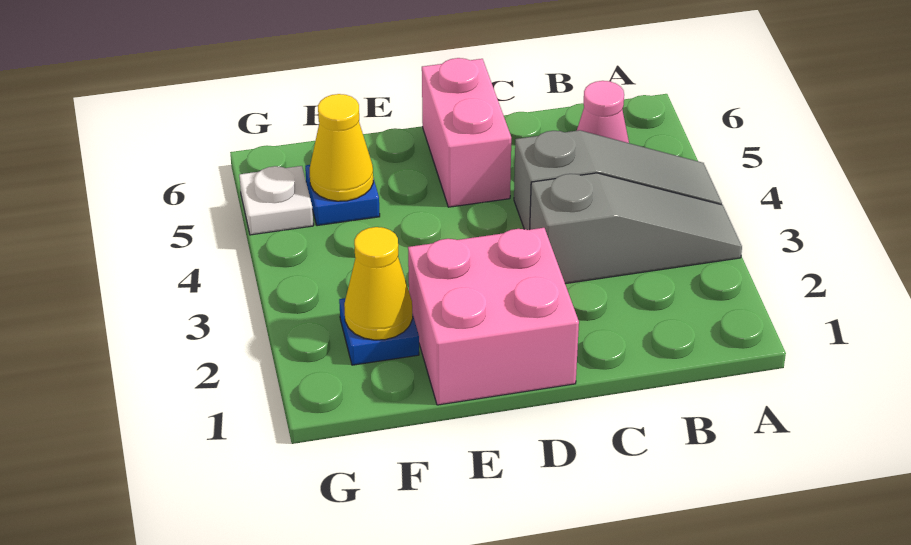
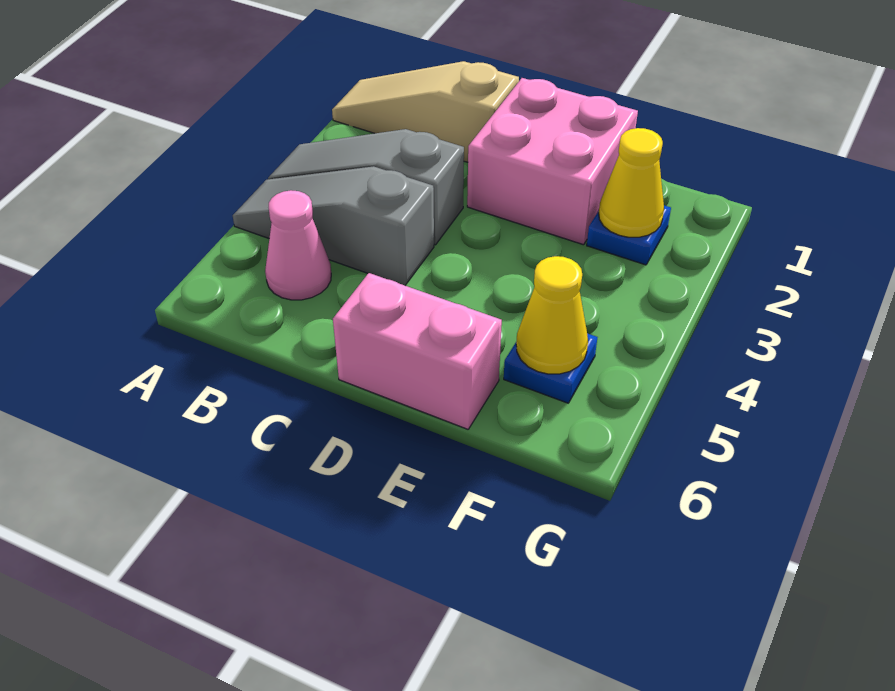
none -> tan 1x3 slope [332,61,519,162]
pink 1x2 brick [422,58,511,207] -> pink 1x2 brick turned to [333,273,502,429]
white 1x1 plate [239,166,313,235] -> none

